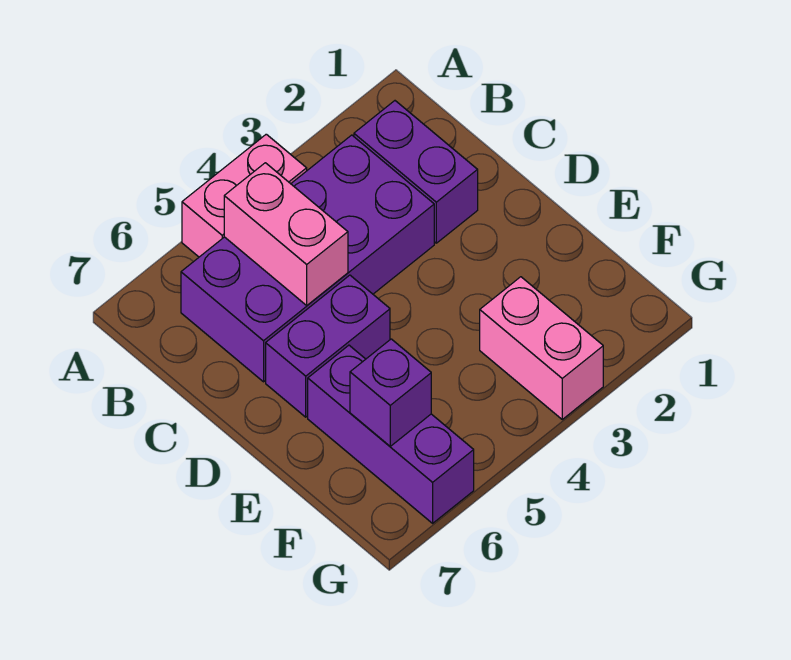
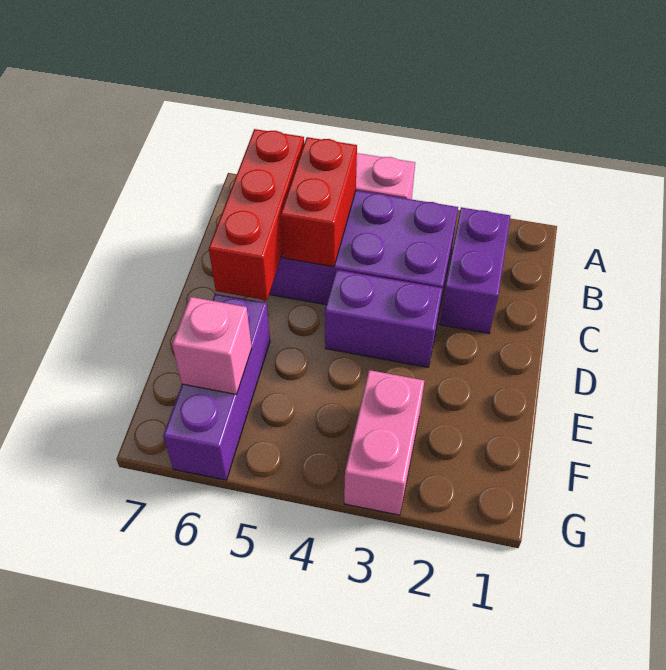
pink 1x2 brick [224,163,348,305] -> red 1x2 brick [281,137,357,267]
none -> red 1x3 brick [209,129,304,300]
purple 1x2 brick [266,275,390,417] -> purple 1x2 brick moved to [325,270,443,367]
purple 1x1 brick [350,339,431,446] -> pink 1x1 brick [172,297,252,394]

